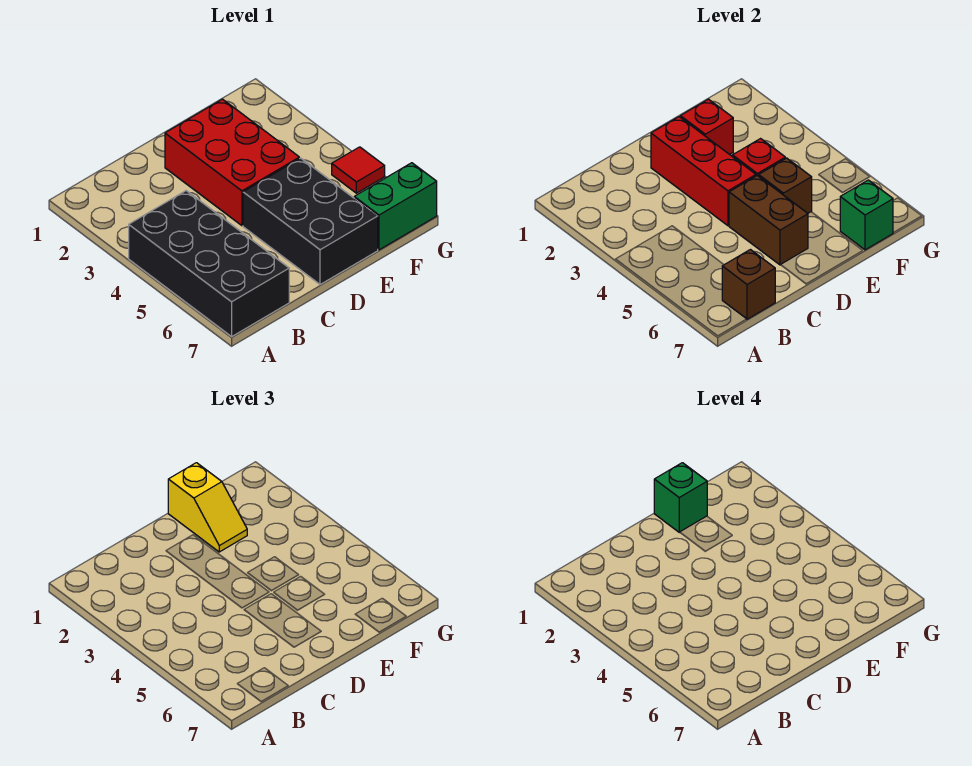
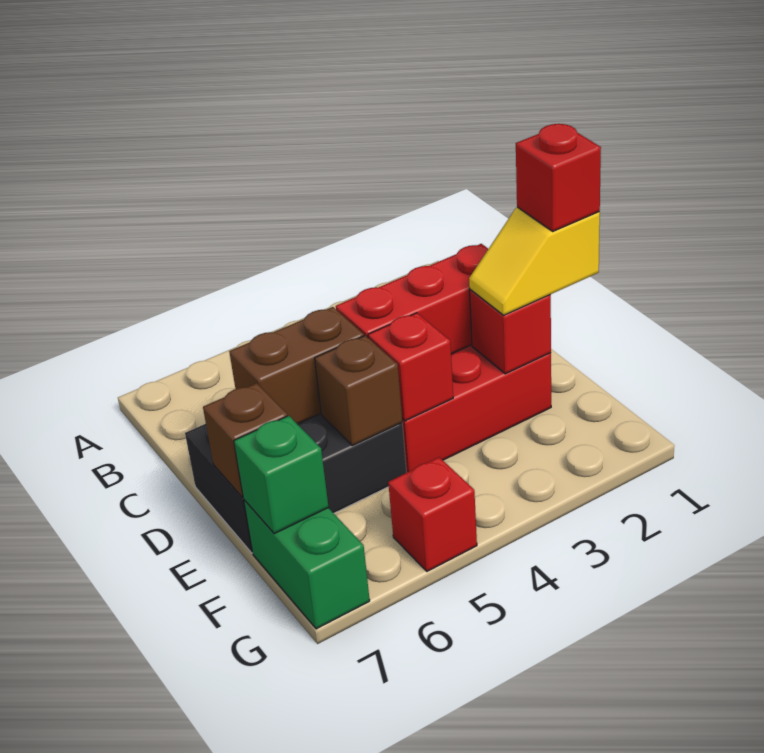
black 2x4 brick [129,191,289,336] -> none
brown 1x1 brick [722,250,775,319] -> brown 1x1 brick moved to [203,383,288,497]
green 1x1 brick [654,463,707,532] -> red 1x1 brick [516,124,601,231]
red 1x1 tile [332,147,385,193] -> red 1x1 brick [388,457,477,571]

